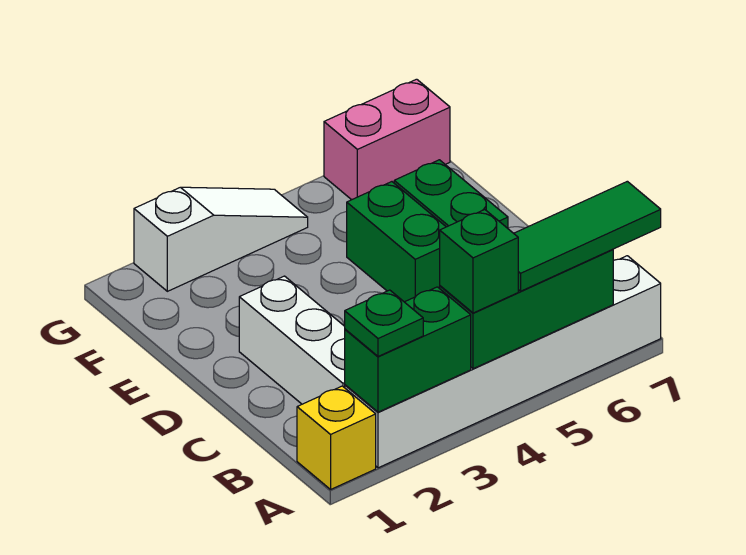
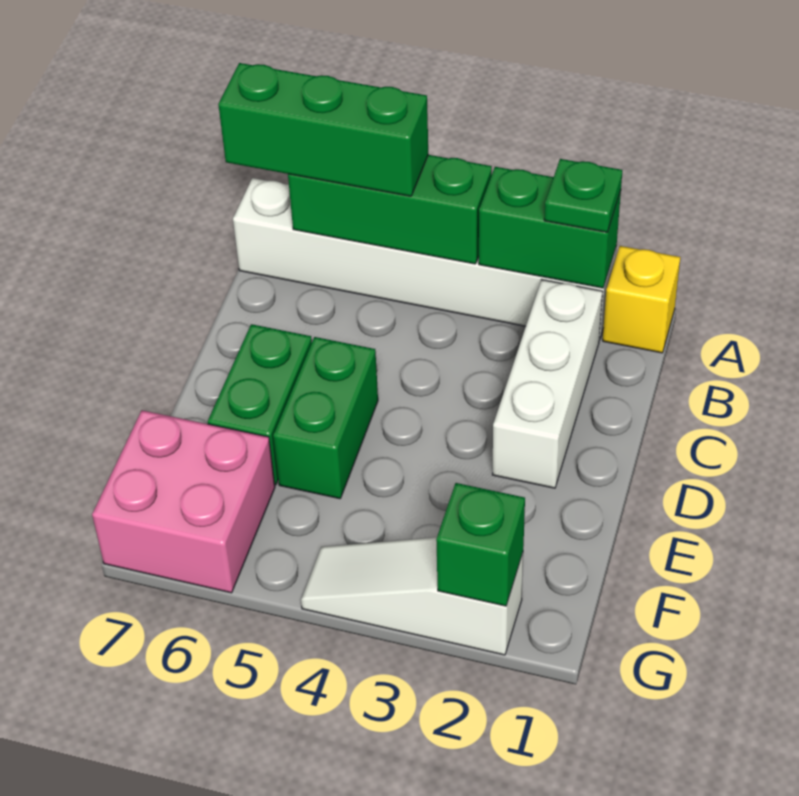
green 1x1 brick [440,210,518,313] -> green 1x1 brick moved to [436,483,525,606]
green 1x3 tile [514,181,661,291] -> green 1x3 brick [218,63,428,196]
pink 1x2 brick [324,79,450,200] -> pink 2x2 brick [92,410,275,593]

